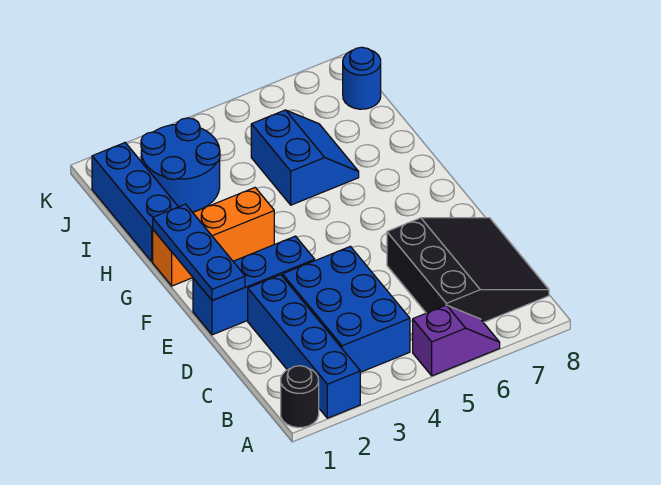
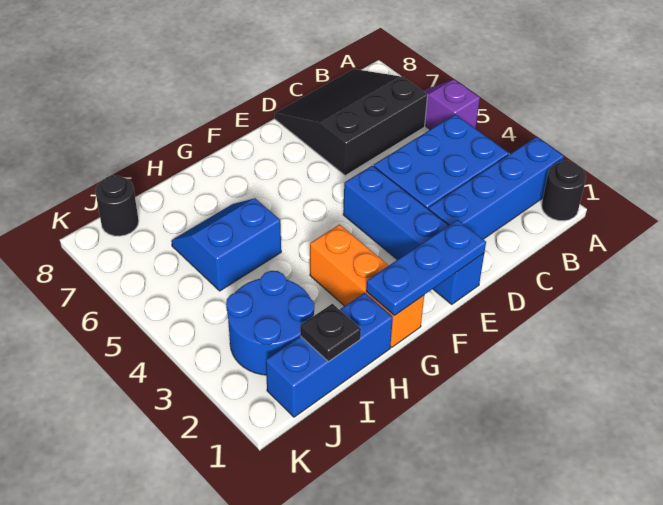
blue 1x3 brick [193,236,315,335] -> blue 1x4 brick [343,165,484,305]
none -> black 1x1 plate [300,304,361,362]
blue 1x1 round brick [343,47,381,109] -> black 1x1 round brick [95,175,139,236]

